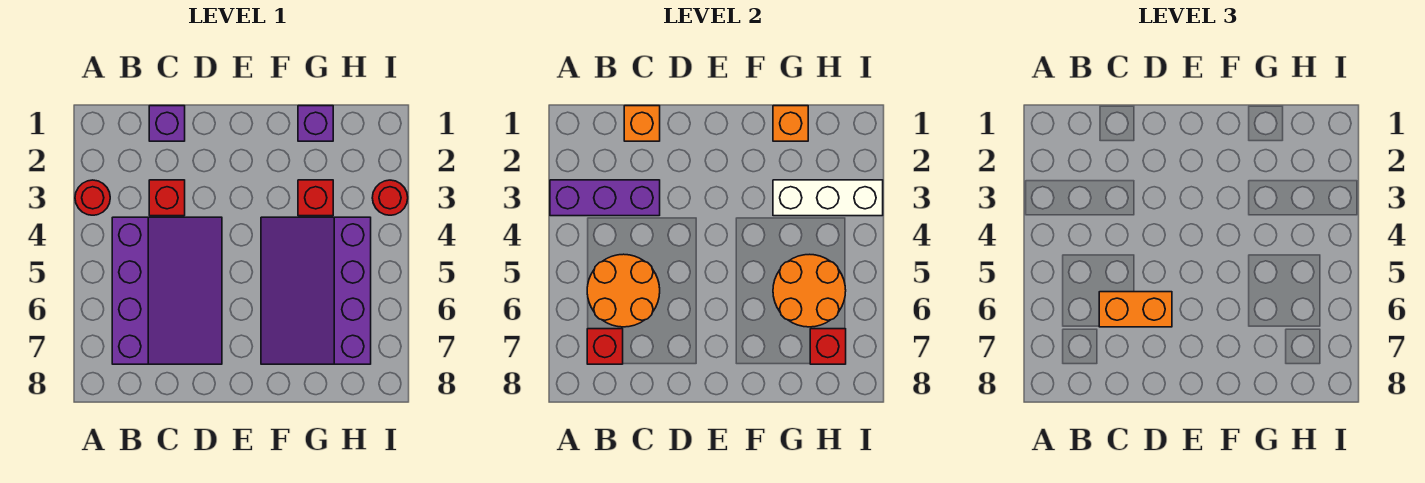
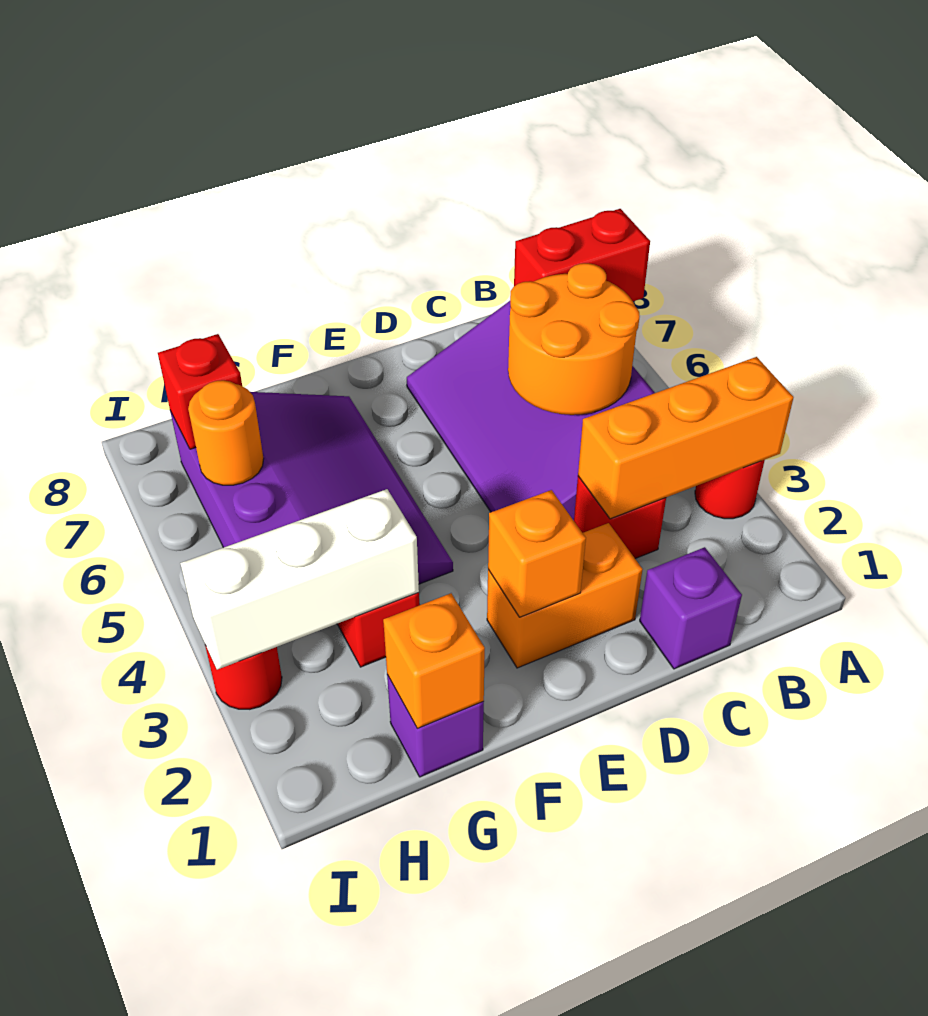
purple 1x3 brick [550,180,660,216] -> orange 1x3 brick [578,357,794,519]
red 1x1 brick [587,329,623,364] -> red 1x2 brick [514,209,650,301]
orange 1x1 brick [624,106,660,141] -> orange 1x1 brick moved to [488,490,586,617]
orange 1x2 brick [1099,292,1172,327] -> orange 1x2 brick moved to [487,523,643,668]
orange 2x2 round brick [773,254,846,327] -> orange 1x1 round brick [188,380,264,485]

